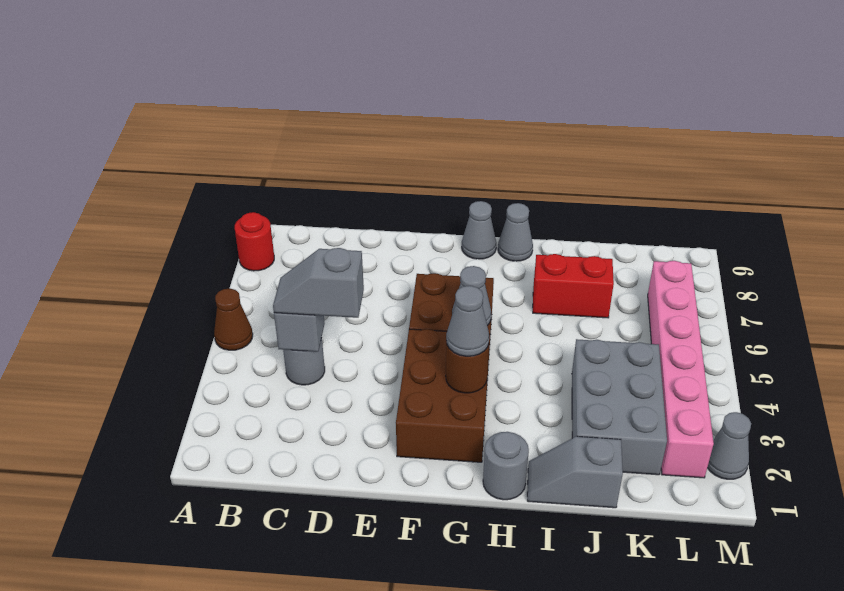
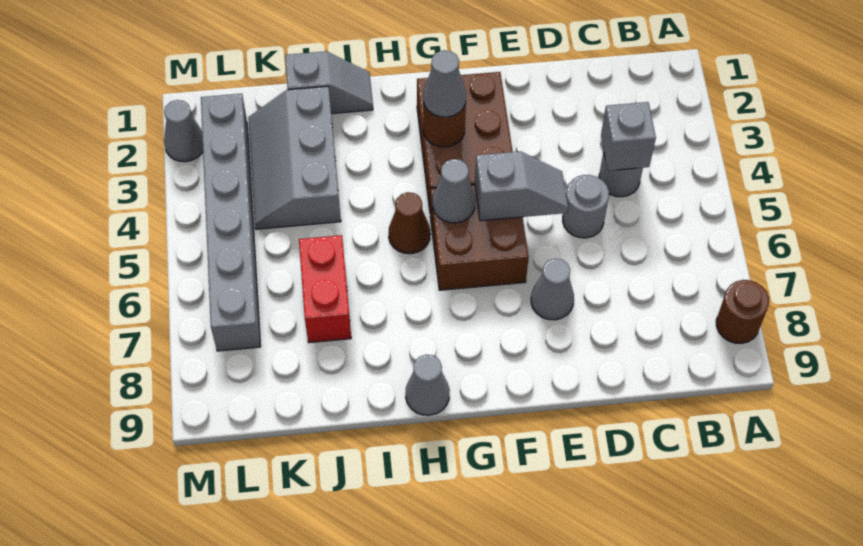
brown 1x1 cone [214,288,253,350] -> brown 1x1 cone moved to [389,192,430,254]
red 1x1 round brick [235,212,274,271] -> brown 1x1 round brick [716,280,769,344]
grey 1x2 slope [273,248,364,318] -> grey 1x2 slope moved to [475,151,568,221]
grey 1x1 cone [462,201,496,259] -> grey 1x1 cone moved to [531,259,574,320]
grey 1x1 round brick [483,432,529,500] -> grey 1x1 round brick moved to [563,175,609,238]
red 1x2 brick [533,254,614,318] -> red 1x2 brick turned to [299,235,351,343]
grey 2x3 brick [572,339,667,475] -> grey 2x3 slope [248,86,341,229]
pink 1x6 brick [648,261,714,478] -> grey 1x6 brick [201,94,261,351]

